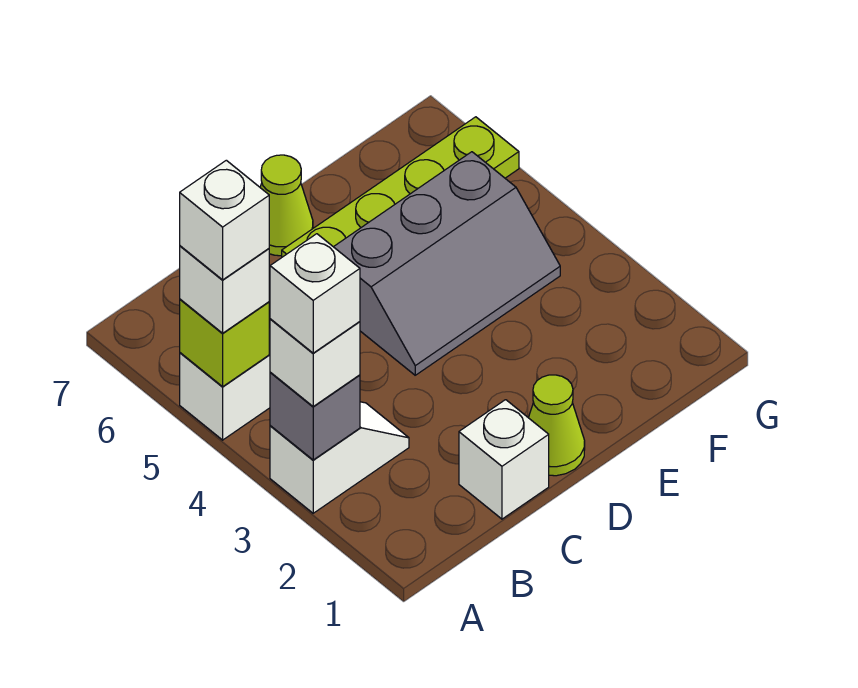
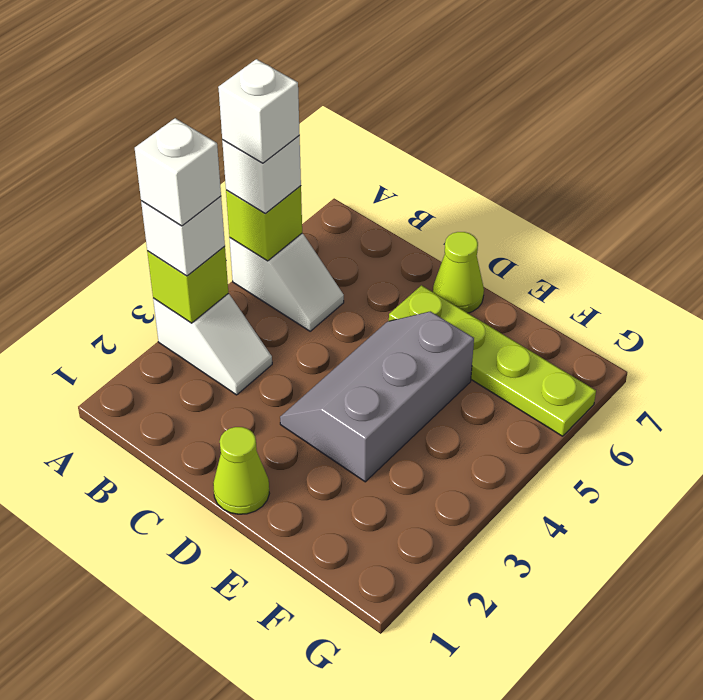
grey 1x1 brick [270,372,360,460] -> lime 1x1 brick [147,246,228,323]
white 1x1 brick [459,400,549,519] -> none
grey 2x3 slope [334,152,560,375] -> grey 2x3 slope turned to [280,311,474,482]

